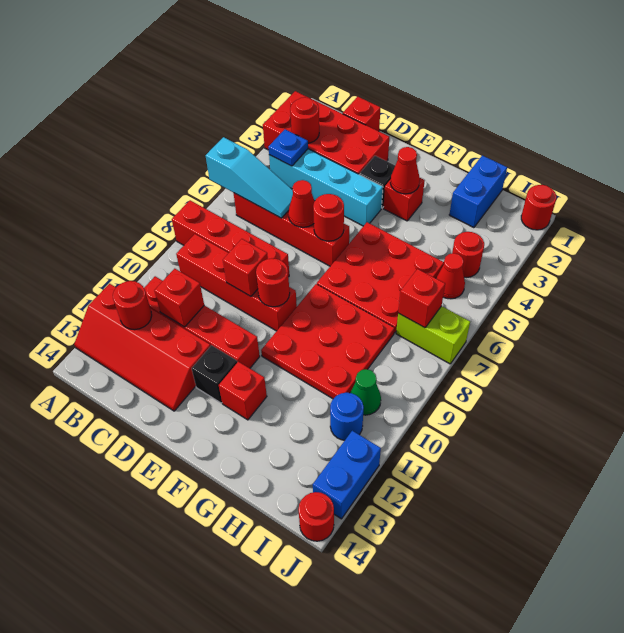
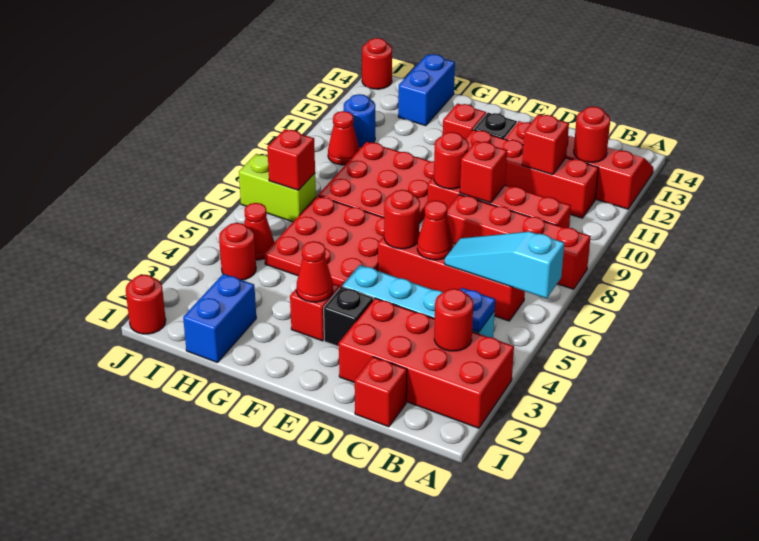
green 1x1 cone [350,369,381,415] -> red 1x1 cone [328,111,360,165]
blue 1x2 brick [313,431,381,519] -> blue 1x2 brick moved to [398,54,455,126]

